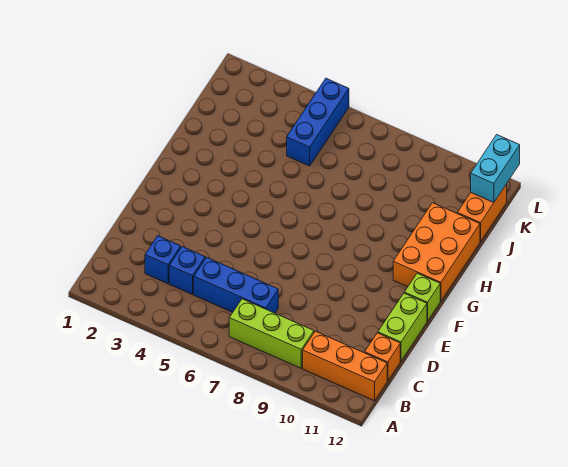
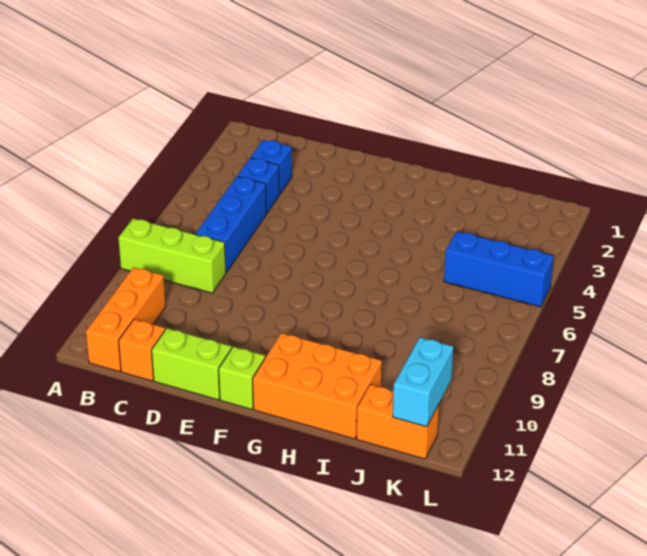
lime 1x3 brick [229,299,314,368] -> lime 1x3 brick turned to [118,218,226,293]
cyan 1x2 brick [471,135,520,202] -> cyan 1x2 brick turned to [393,337,453,427]

